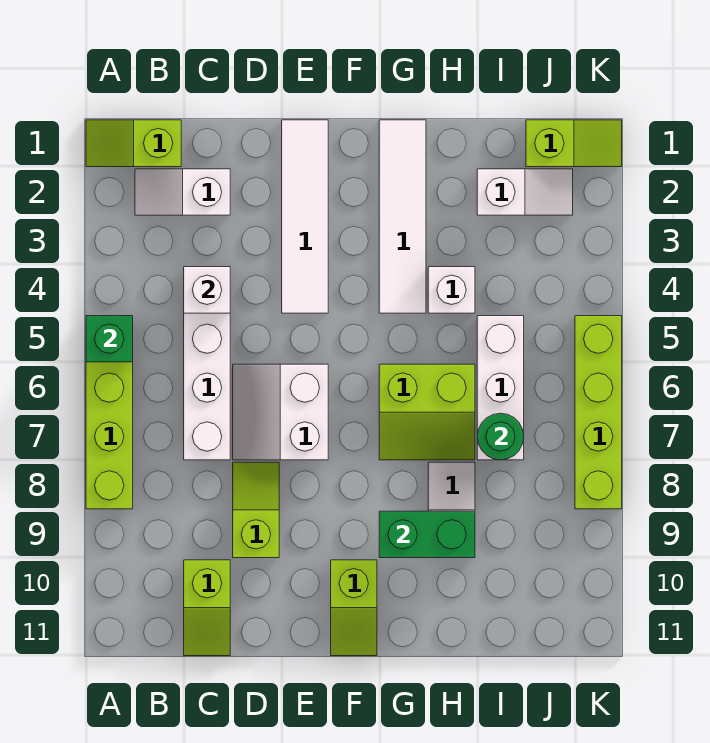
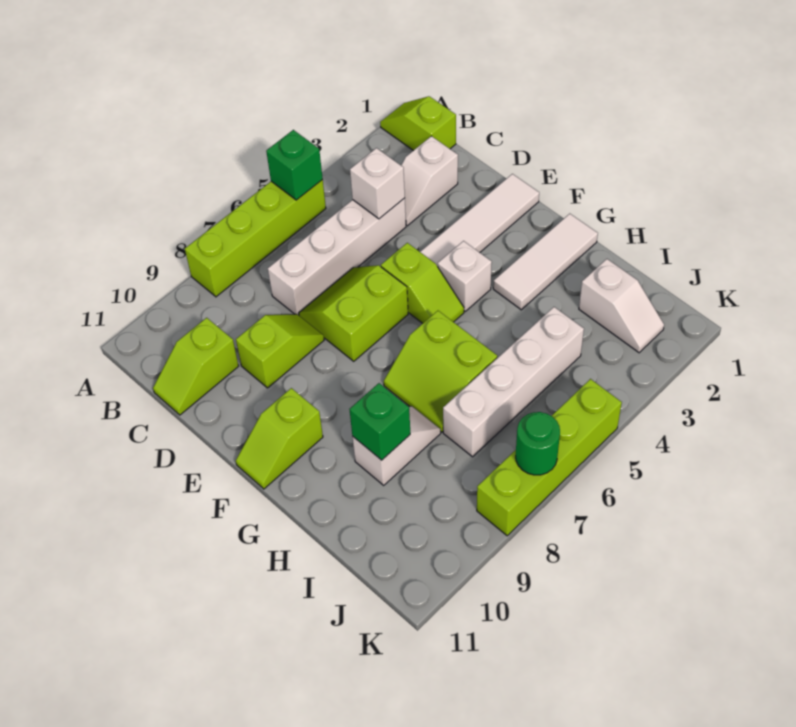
white 1x2 slope [135,169,230,215] -> white 1x2 slope turned to [401,136,458,226]
white 2x2 slope [233,364,328,460] -> lime 2x2 slope [299,265,408,361]
white 1x4 tile [379,120,426,313] -> white 1x3 tile [493,214,598,310]
green 1x2 brick [379,511,475,558] -> green 1x1 brick [349,383,410,460]
white 1x1 brick [428,267,475,313] -> white 1x1 brick moved to [438,241,492,311]
white 1x3 brick [477,316,524,460] -> white 1x4 brick [443,307,584,457]
green 1x1 round brick [477,413,524,460] -> green 1x1 round brick moved to [516,412,560,475]
lime 1x2 slope [526,120,622,167] -> lime 1x2 slope moved to [381,243,464,323]

